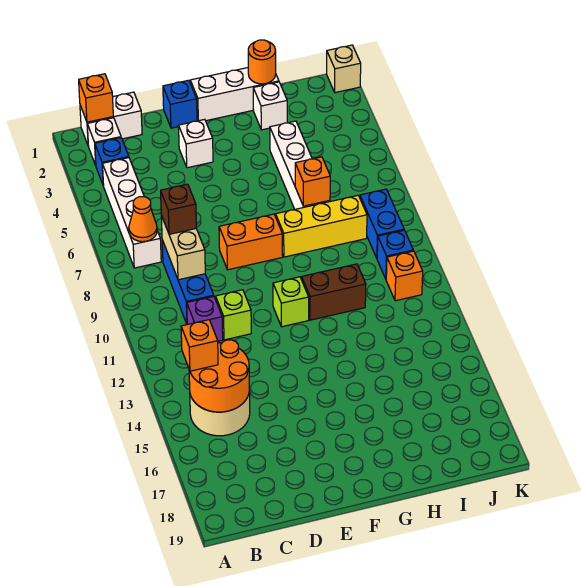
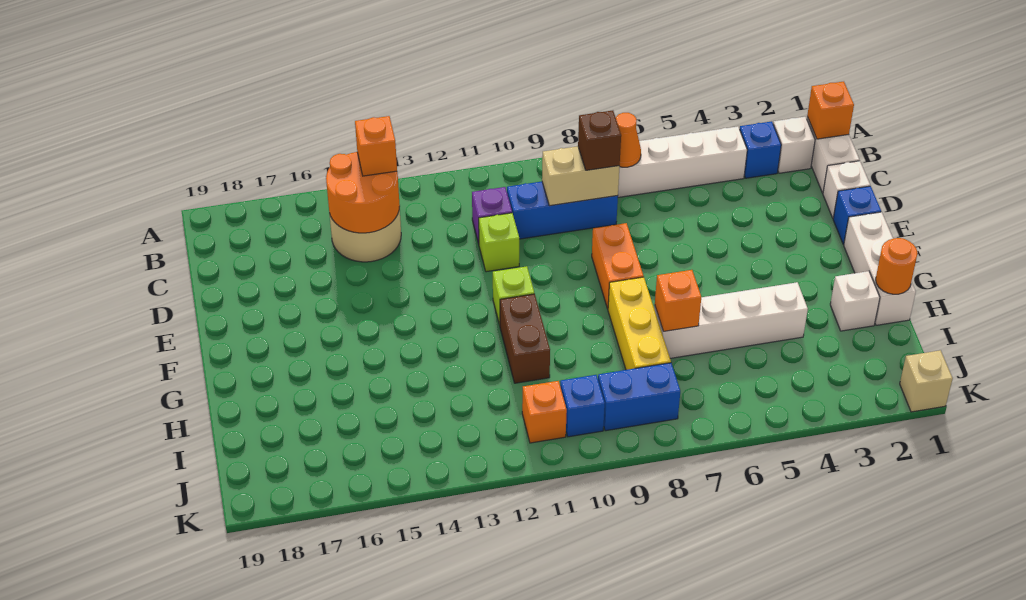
white 1x1 brick [179,119,213,168] -> white 1x1 brick moved to [823,161,870,218]

